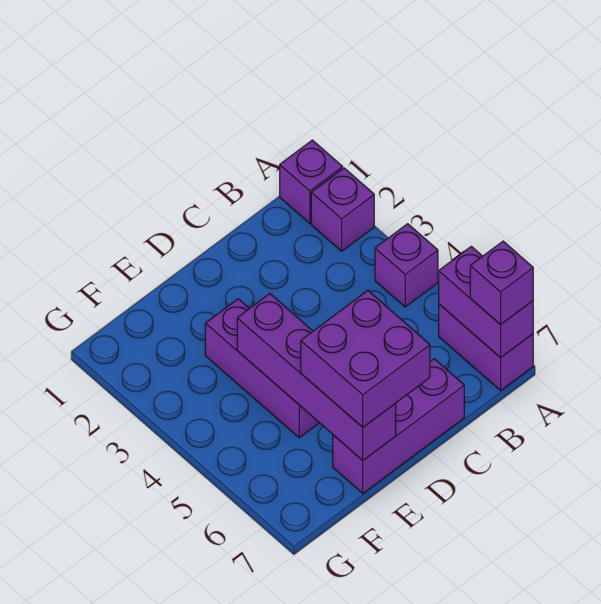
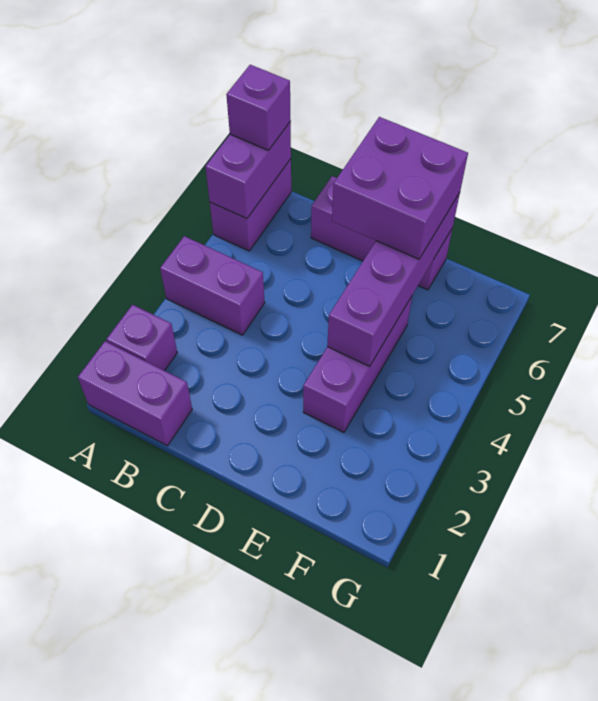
purple 1x1 brick [280,140,343,223] -> purple 1x2 brick [78,341,192,446]
purple 1x1 brick [375,224,438,307] -> purple 1x2 brick [160,236,265,335]

